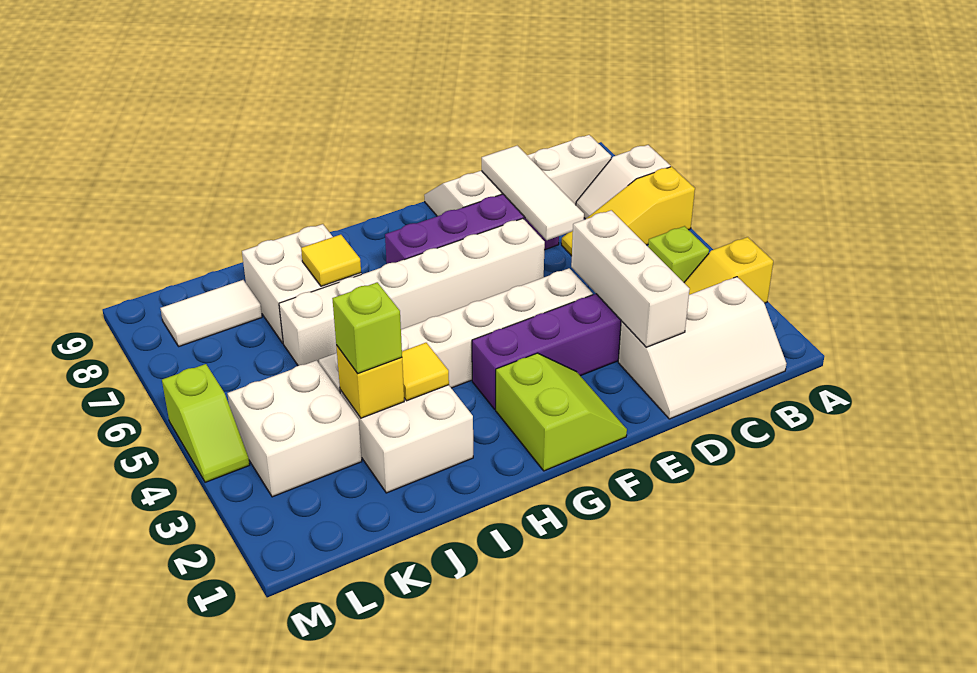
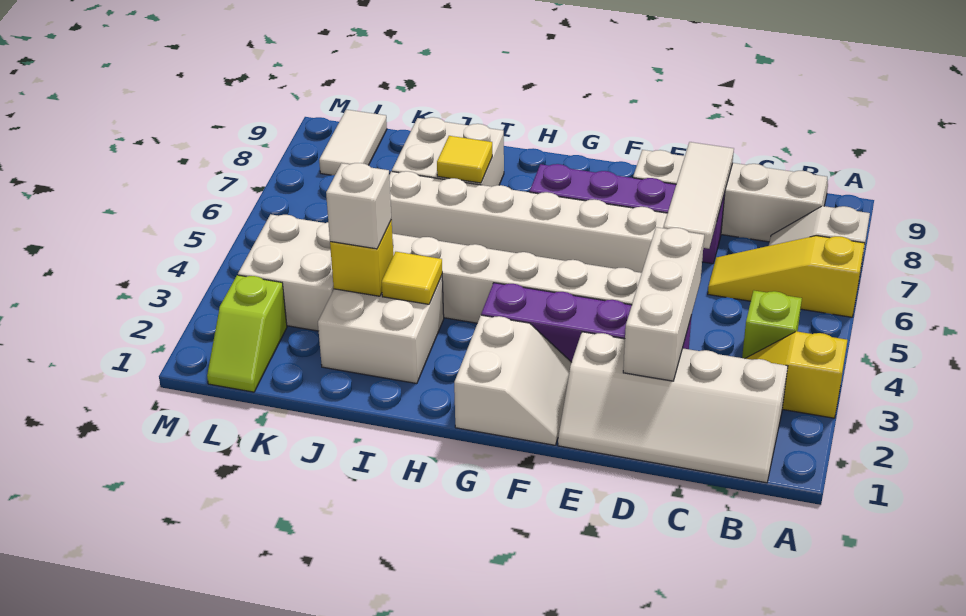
white 2x3 slope [618,277,786,419] -> white 2x4 slope [558,332,788,483]
lime 2x2 slope [496,353,627,471] -> white 2x2 slope [454,315,572,445]
lime 1x1 brick [332,282,402,373] -> white 1x1 brick [326,163,391,249]
white 1x2 tile [160,280,262,346] -> white 1x2 tile turned to [319,110,387,175]
lime 1x2 slope [162,364,250,482] -> lime 1x2 slope moved to [207,275,287,392]

